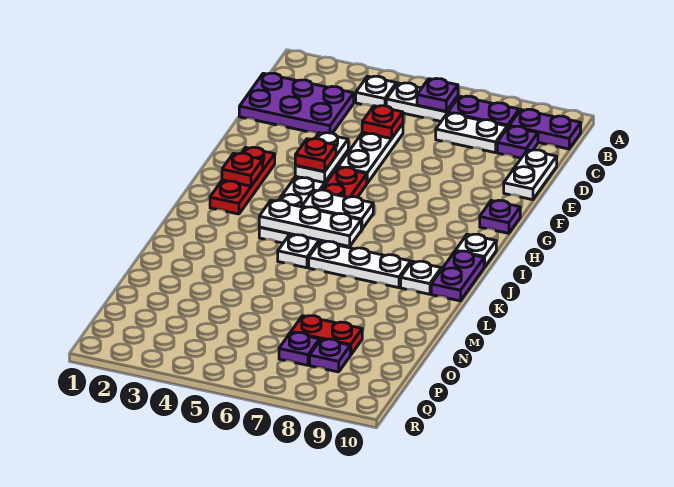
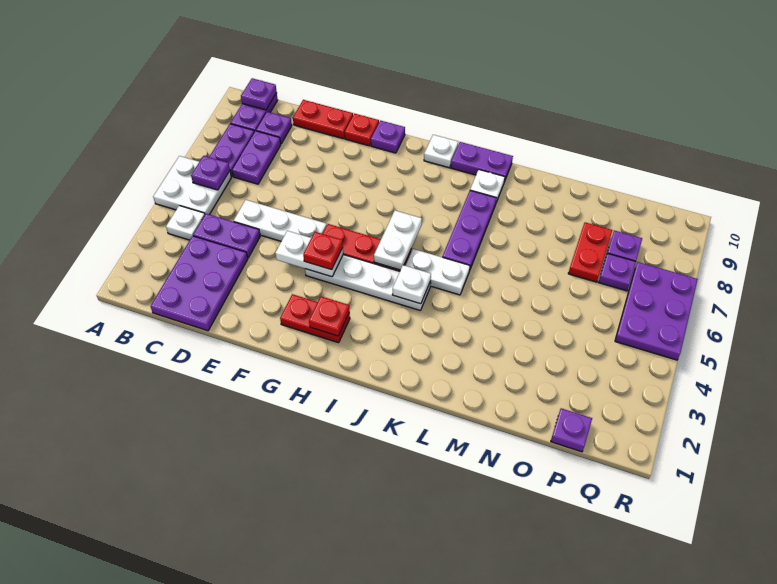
white 1x2 plate [386,83,458,121] -> white 2x2 plate [153,156,231,215]
none -> purple 1x1 plate [241,78,277,110]
none -> purple 1x2 plate [193,214,260,258]
white 1x2 plate [436,113,507,153] -> purple 1x2 plate [232,131,281,184]
red 1x1 plate [362,106,403,139] -> red 1x1 plate moved to [345,113,379,146]
white 1x2 plate [504,150,557,200] -> red 1x2 plate [293,100,353,139]
red 1x3 plate [210,147,275,214] -> red 1x2 plate [280,294,350,343]
white 1x3 plate [259,200,361,246] -> white 1x1 plate [392,265,431,304]
white 1x3 plate [309,241,411,288] -> purple 1x3 plate [442,190,496,271]
none -> purple 1x1 plate [551,408,592,452]
none -> purple 2x3 plate [615,262,698,360]

